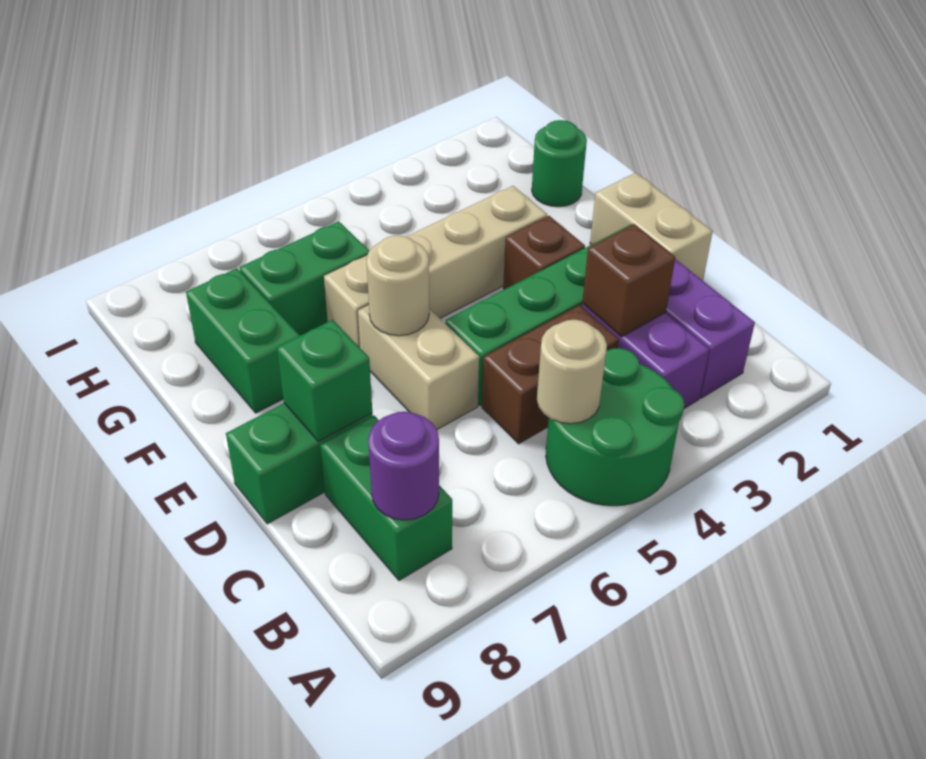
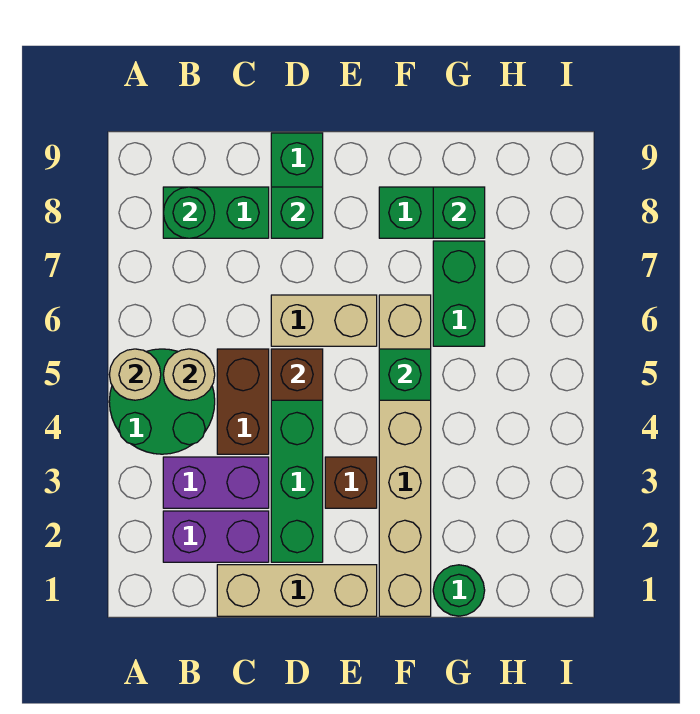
purple 1x1 round brick [368,412,439,520] -> green 1x1 round brick [163,187,215,238]
brown 1x1 brick [582,224,675,337] -> brown 1x1 brick moved to [271,349,323,400]
tan 1x2 brick [590,173,713,280] -> tan 1x3 brick [217,565,377,616]
tan 1x1 round brick [366,235,429,336] -> tan 1x1 round brick moved to [109,349,161,400]
tan 1x4 brick [324,186,547,348] -> tan 1x6 brick [379,295,431,616]
none -> green 1x1 brick [379,349,431,400]
none -> green 1x1 brick [433,187,485,238]

